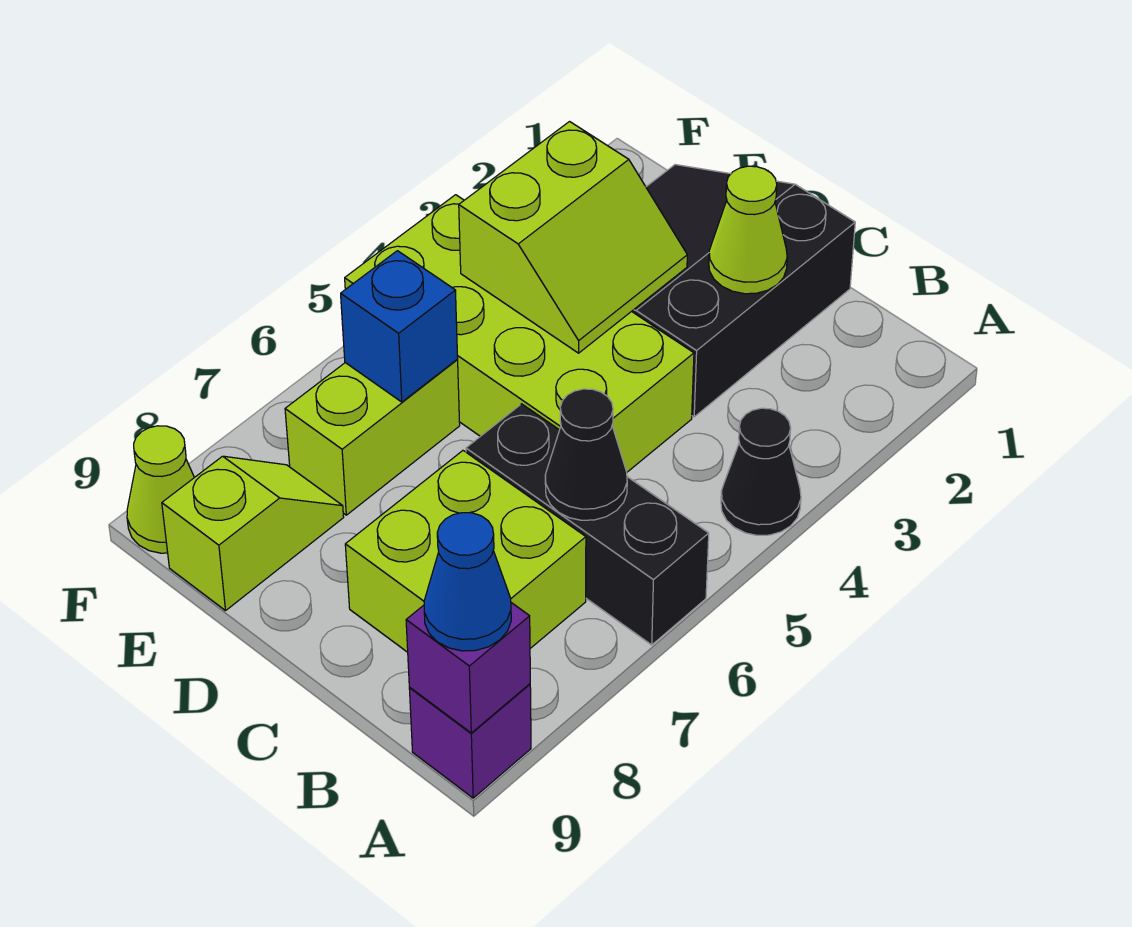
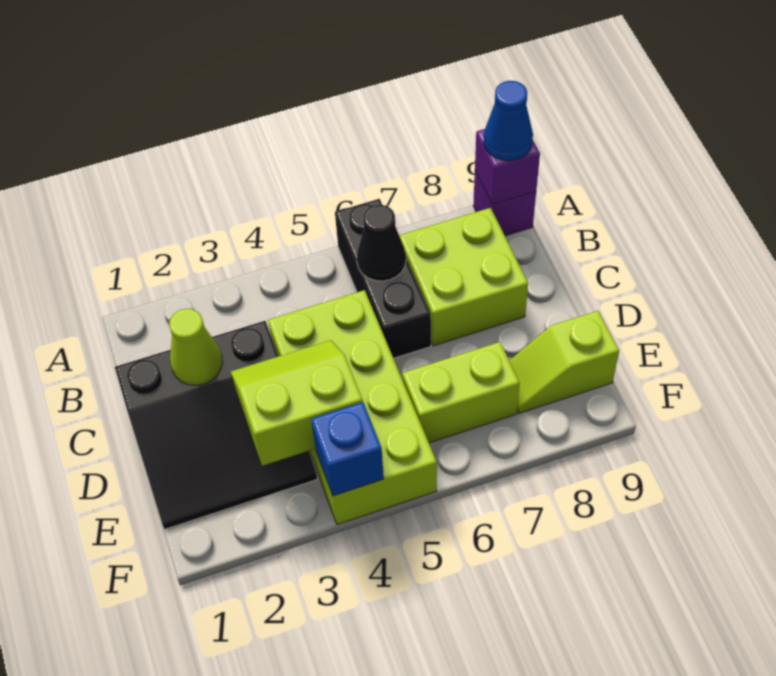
black 1x1 cone [721,408,801,535] -> none
blue 1x1 brick [341,251,458,402] -> blue 1x1 brick moved to [311,402,384,496]
lime 1x1 cone [127,426,194,553] -> none

